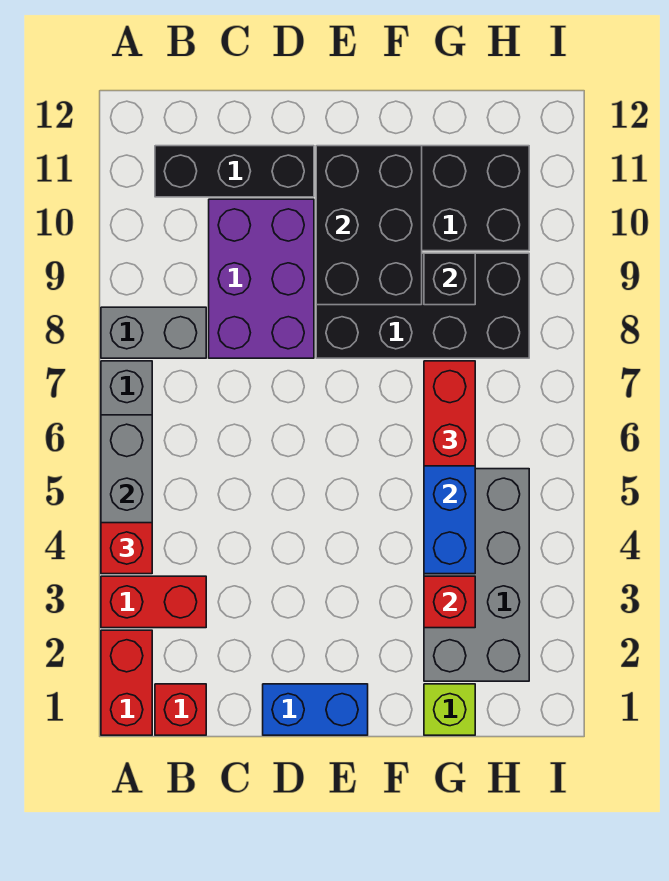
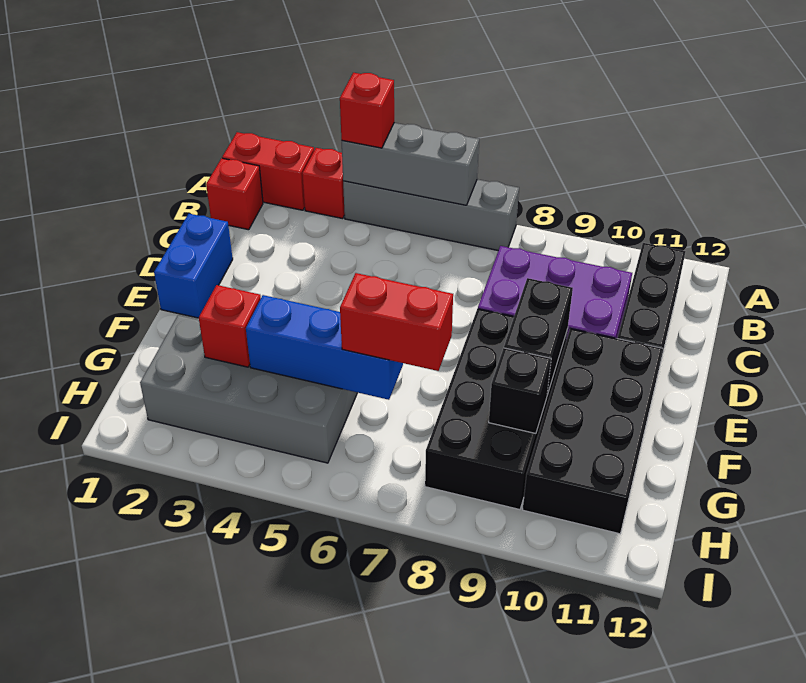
red 1x2 brick [101,576,206,628] -> red 1x1 brick [302,148,345,219]
grey 1x2 brick [101,307,206,358] -> none
black 2x3 brick [316,146,422,305] -> black 1x2 brick [504,278,573,395]
lime 1x1 brick [424,684,475,735] -> none

